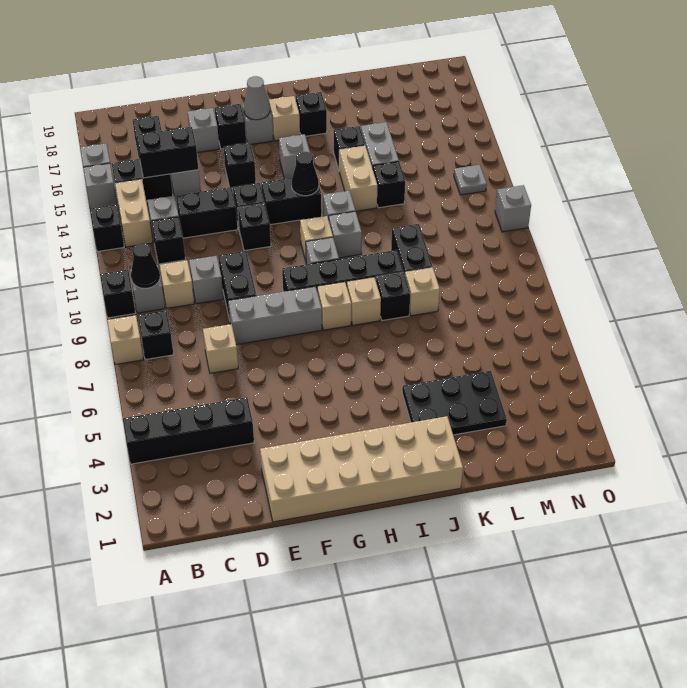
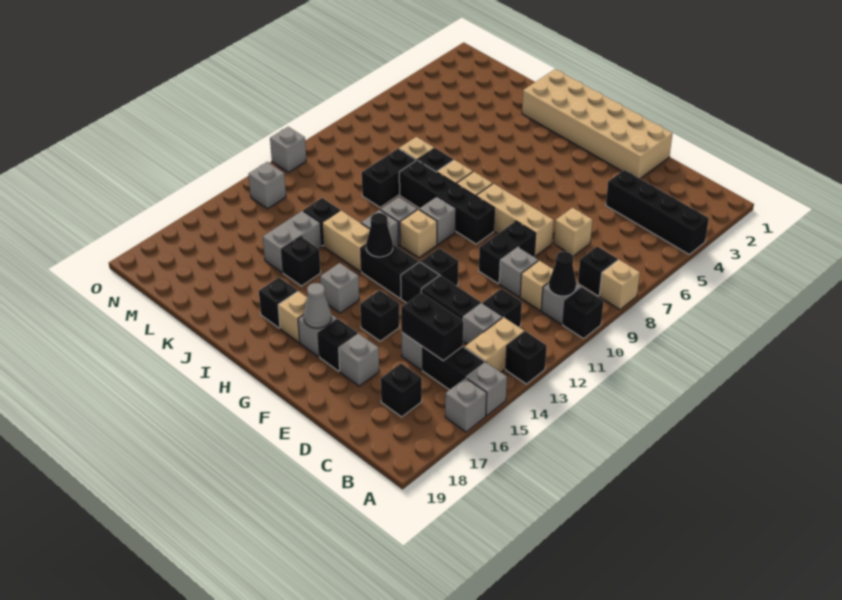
grey 1x3 brick [228,286,322,345] -> tan 1x3 brick [476,184,554,256]
black 2x3 plate [402,371,507,435] -> none
tan 1x2 brick [339,146,377,211] -> tan 1x2 brick turned to [322,210,370,272]
grey 1x1 plate [454,165,487,195] -> grey 1x1 brick [249,162,286,209]

